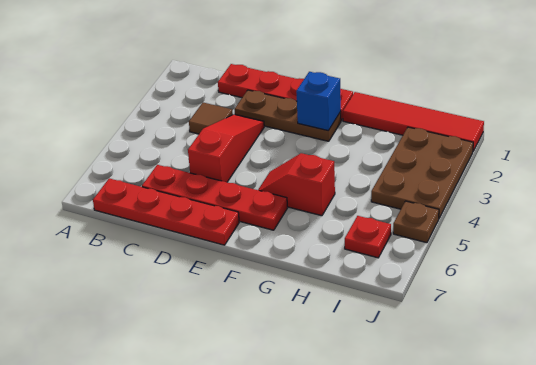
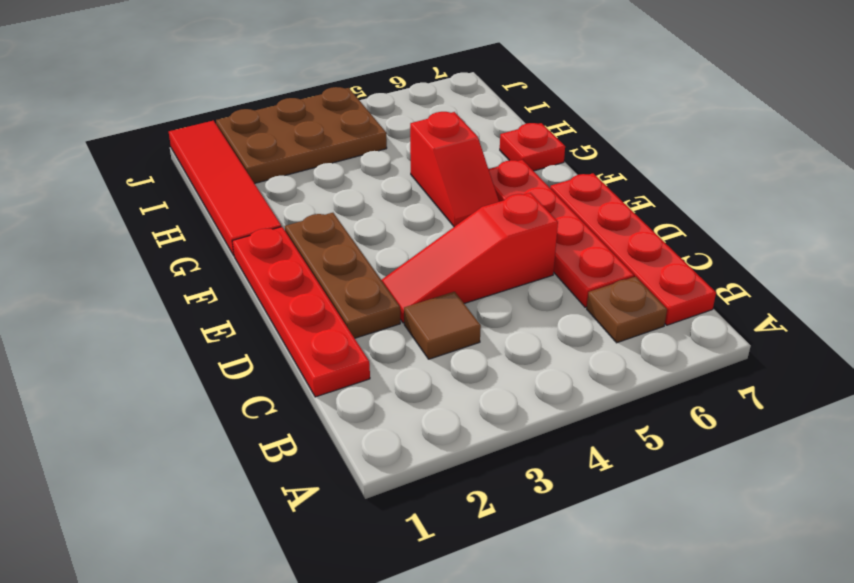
blue 1x1 brick [296,72,341,131] -> none
red 1x1 plate [345,216,391,258] -> red 1x1 plate moved to [500,123,565,171]
brown 1x1 plate [393,201,439,243] -> brown 1x1 plate moved to [587,277,667,343]

